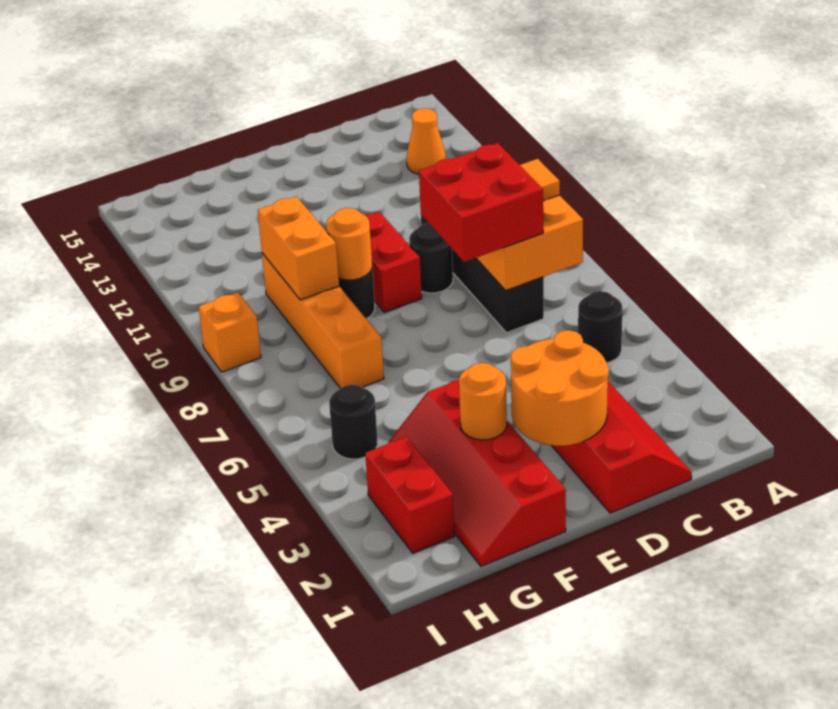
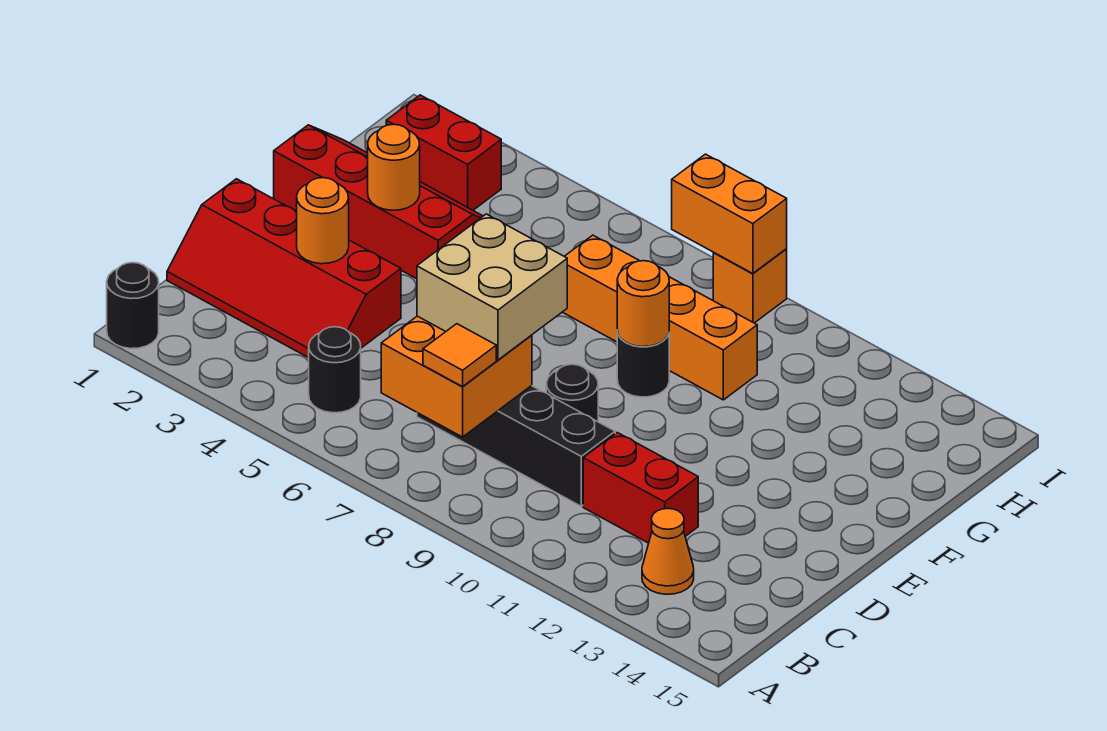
red 2x2 brick [419,143,543,262] -> tan 2x2 brick [417,214,567,360]
orange 2x2 round brick [511,330,609,446] -> orange 1x1 round brick [297,178,349,264]
red 1x2 brick [364,212,422,312] -> red 1x2 brick moved to [583,433,698,543]
orange 1x2 brick [258,196,339,300] -> orange 1x2 brick moved to [672,154,787,274]
black 1x1 round brick [329,384,378,459] -> black 1x1 round brick moved to [107,263,159,349]

